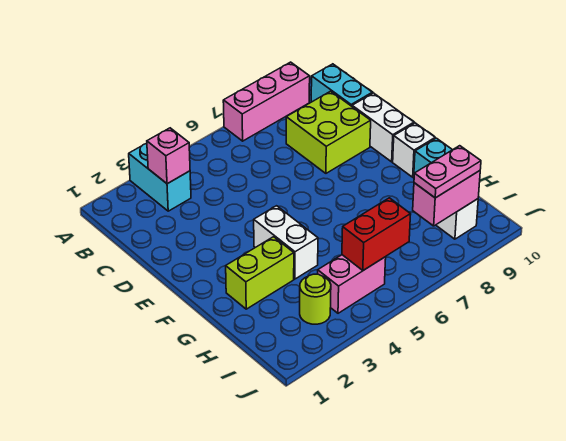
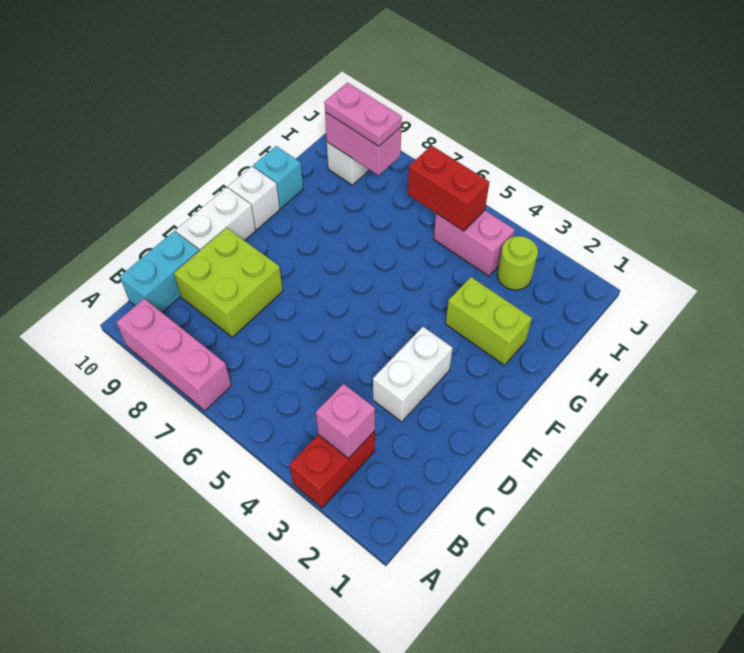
cyan 1x2 brick [129,143,191,211] -> red 1x2 brick [289,431,375,508]
white 1x2 brick [254,206,318,279] -> white 1x2 brick moved to [373,327,453,422]

